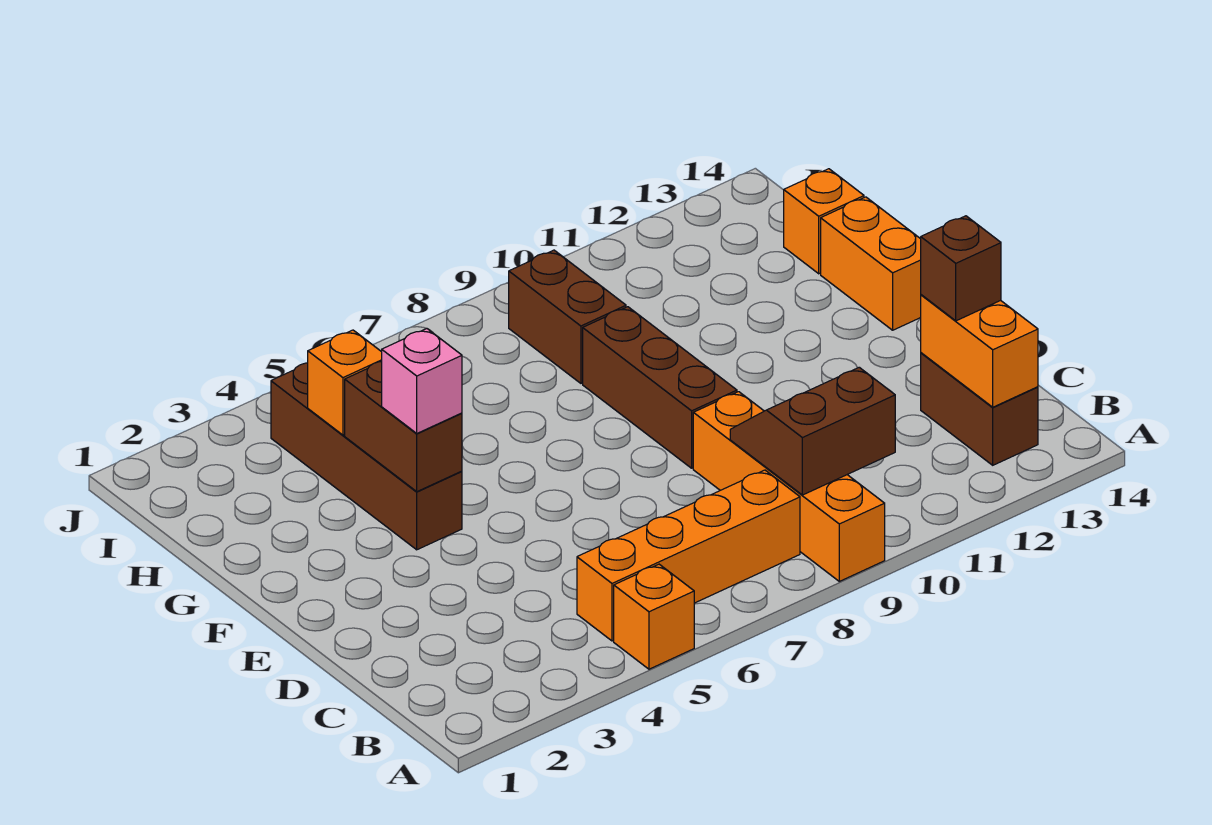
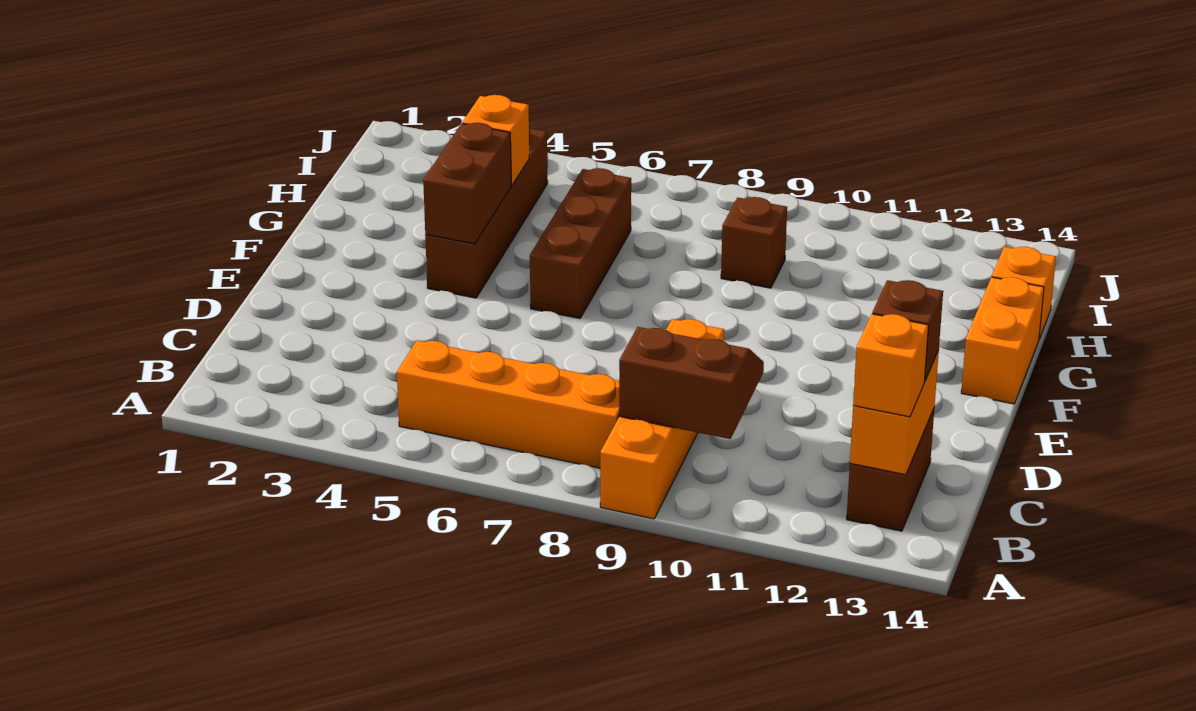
orange 1x1 brick [614,564,694,669] -> orange 1x1 brick moved to [853,314,928,417]
brown 1x3 brick [583,307,737,468] -> brown 1x3 brick moved to [530,168,631,318]
pink 1x1 brick [381,329,462,433] -> none
brown 1x2 brick [509,250,626,383] -> brown 1x1 brick [721,197,787,288]

